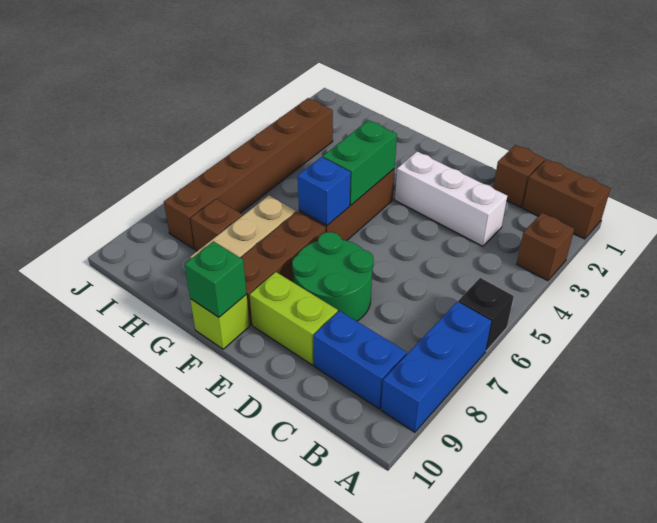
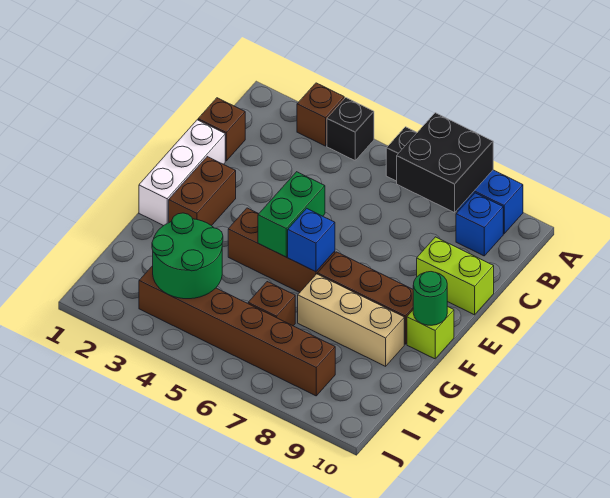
brown 1x2 brick [523,159,611,239] -> brown 1x2 brick moved to [169,157,236,226]
none -> black 1x1 brick [327,98,374,160]
none -> black 2x2 brick [397,113,493,213]
blue 1x2 brick [314,311,407,409] -> blue 1x1 brick [456,193,503,256]
white 1x3 brick [395,152,507,246] -> white 1x3 brick moved to [139,120,225,226]
green 2x2 round brick [292,232,374,321] -> green 2x2 round brick moved to [152,213,223,299]
lime 1x2 brick [250,272,338,365] -> lime 1x2 brick turned to [417,237,494,315]
green 1x2 brick [323,120,397,205] -> green 1x2 brick turned to [258,172,325,257]
green 1x1 brick [185,241,247,317] -> green 1x1 round brick [413,272,447,325]
brown 1x1 brick [191,199,242,251] -> brown 1x1 brick moved to [248,282,295,326]

